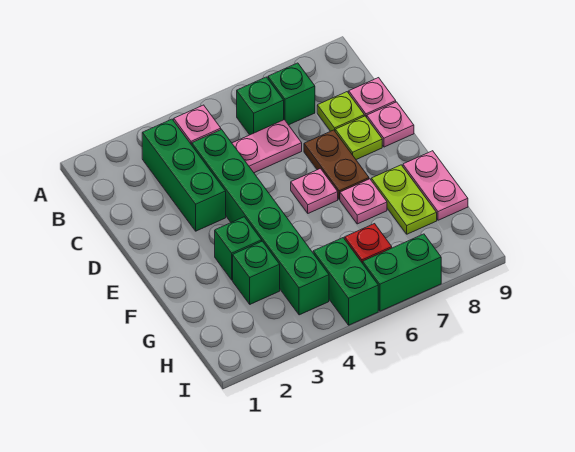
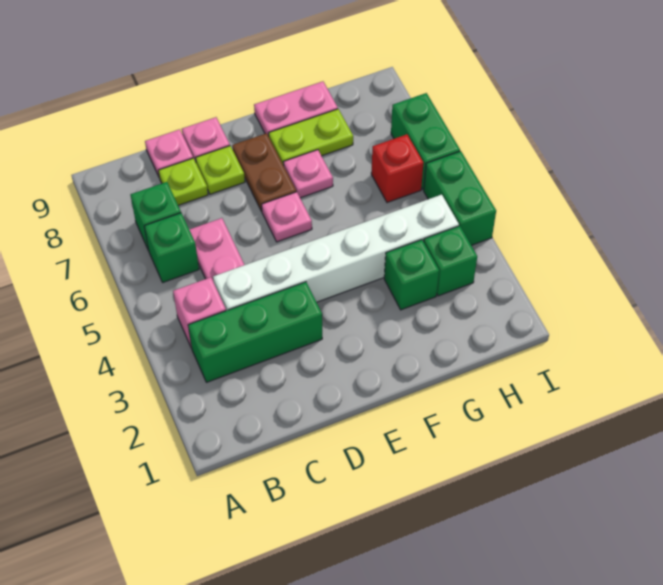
green 1x6 brick [192,130,329,315] -> white 1x6 brick [213,195,459,311]
brown 1x2 plate [304,130,369,199] -> brown 1x2 plate turned to [232,133,296,211]
green 1x1 brick [215,217,262,280] -> green 1x1 brick moved to [424,226,477,296]
green 1x2 brick [313,238,378,325] -> green 1x2 brick turned to [424,151,496,245]

